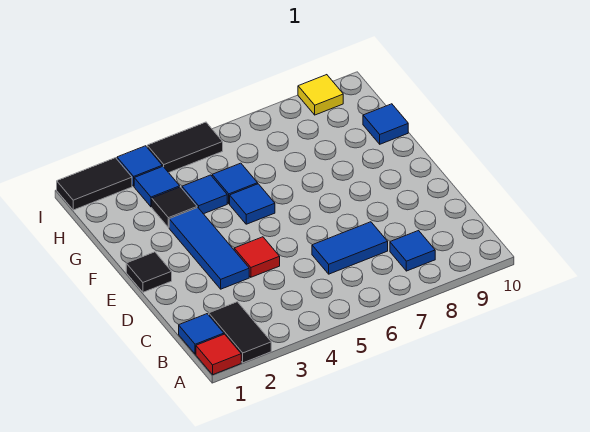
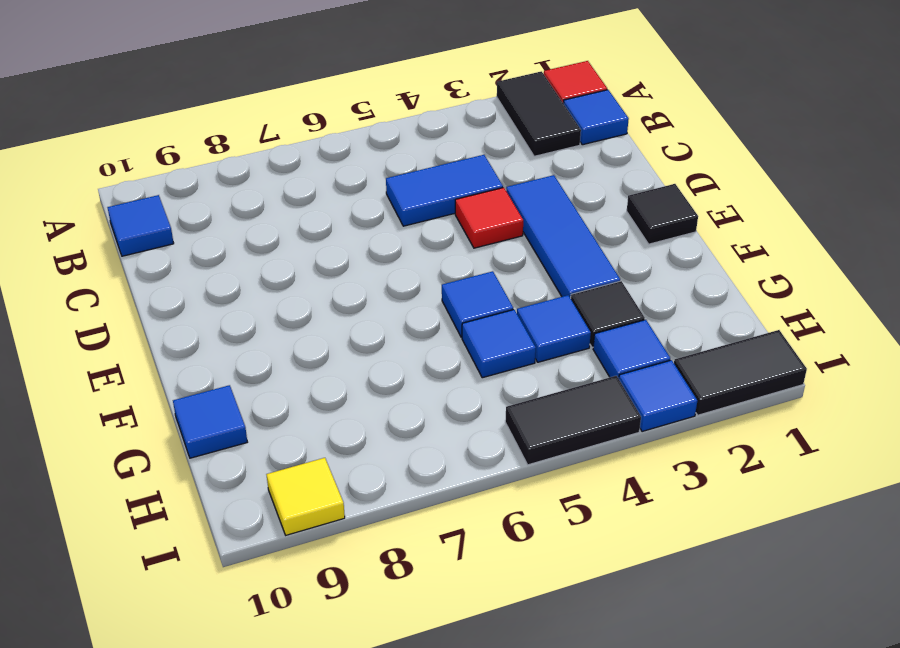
blue 1x1 tile [390,231,435,271] -> blue 1x1 tile moved to [107,195,174,256]
blue 1x2 tile [312,222,388,274] -> blue 1x2 tile moved to [386,155,503,226]

